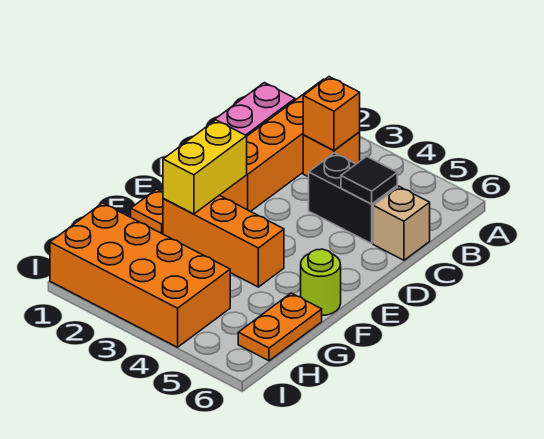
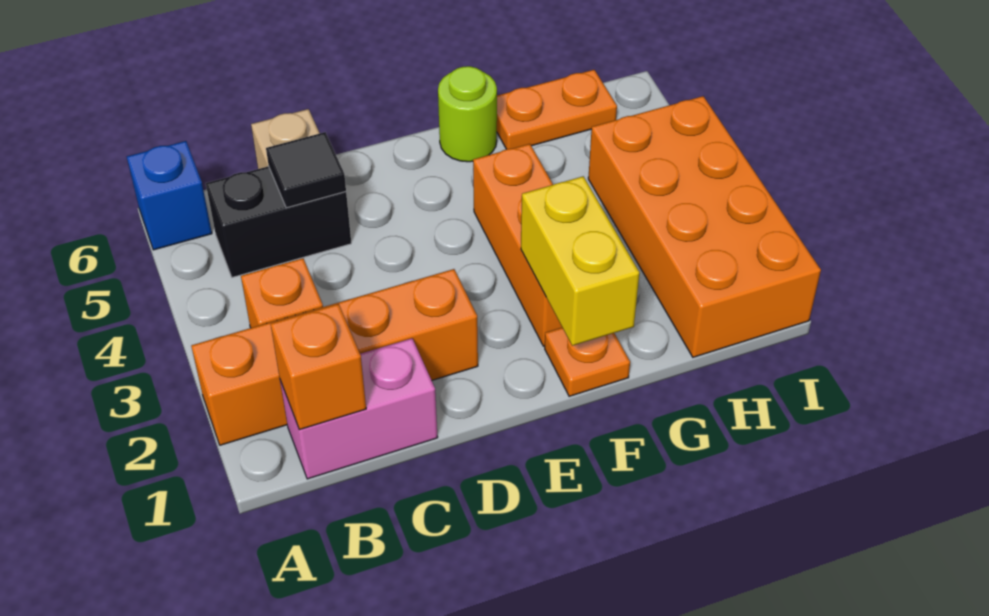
none -> blue 1x1 brick [127,141,212,250]
orange 1x1 brick [303,77,360,150] -> orange 1x1 brick moved to [271,304,366,430]
black 1x2 brick [309,153,397,244] -> black 1x2 brick turned to [206,166,351,277]
yellow 1x2 brick [163,120,247,214] -> yellow 1x2 brick turned to [521,176,639,346]

